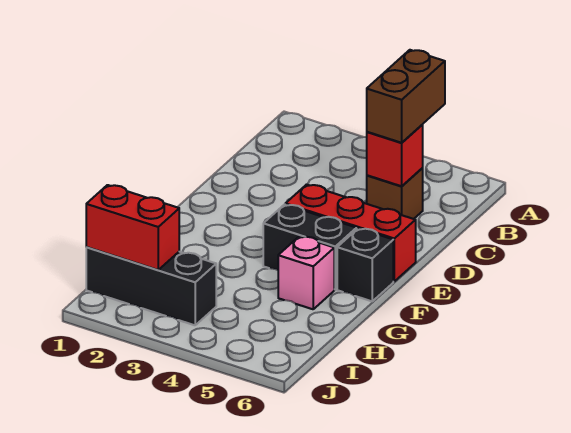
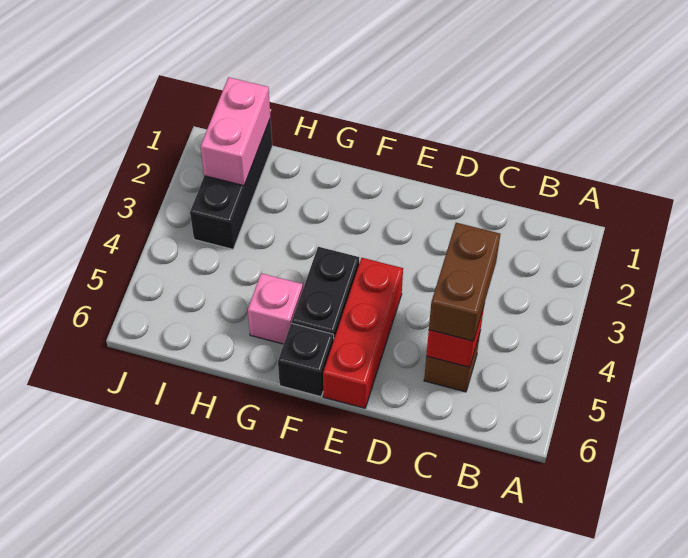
brown 1x2 brick [367,50,445,143] -> brown 1x2 brick turned to [429,223,500,341]
red 1x2 brick [86,185,179,270] -> pink 1x2 brick [200,77,270,186]

